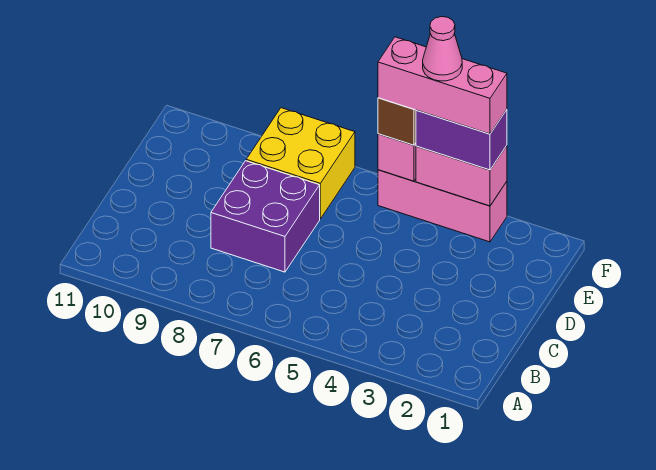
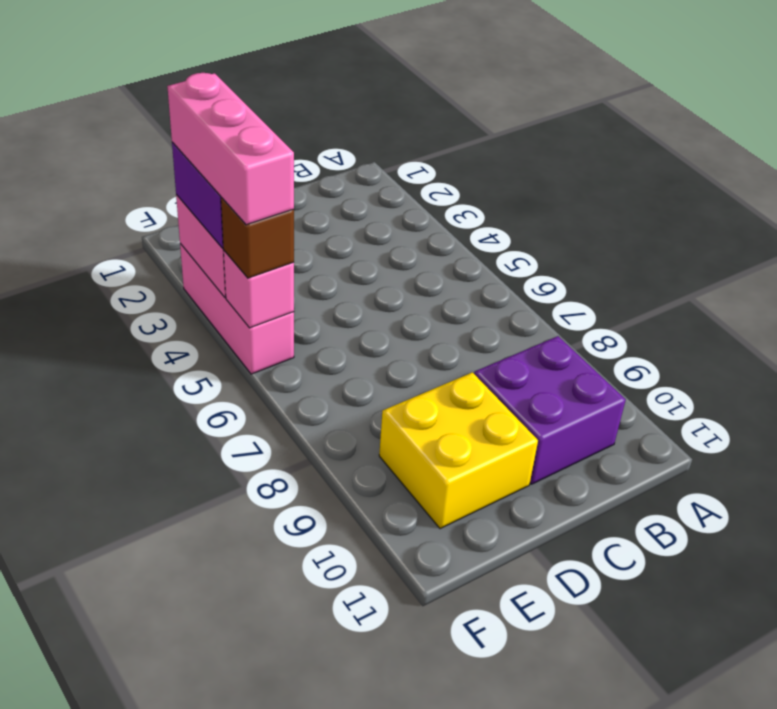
purple 2x2 brick [211,161,320,272] -> purple 2x2 brick moved to [474,336,626,484]
yellow 2x2 brick [246,108,355,219] -> yellow 2x2 brick moved to [379,372,538,529]
pink 1x1 cone [423,17,462,81] -> none

